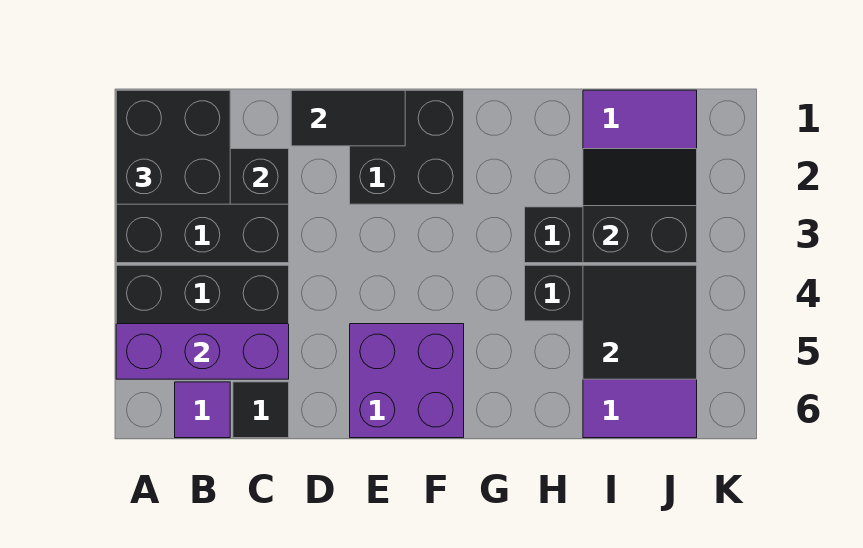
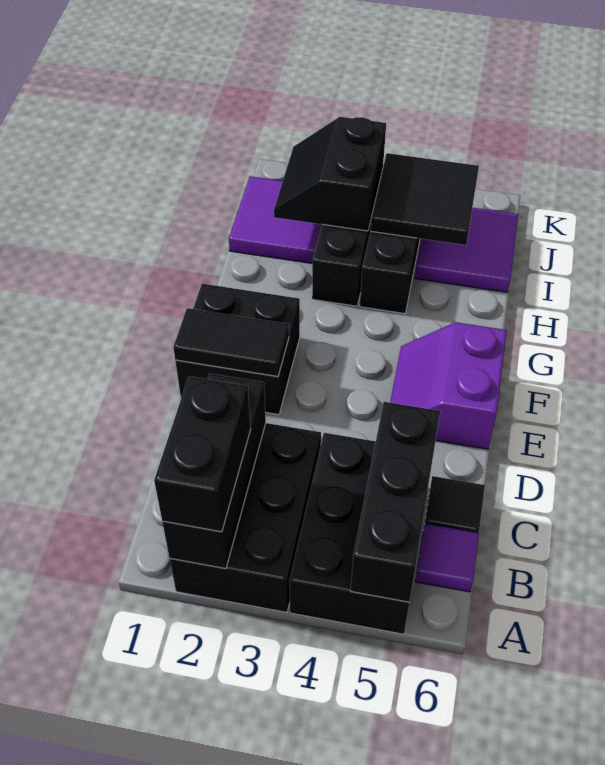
black 2x2 brick [116,90,230,204] -> black 1x2 brick [154,376,251,532]
purple 1x3 brick [116,324,289,379] -> black 1x3 brick [351,402,440,602]
black 1x2 tile [291,90,405,146] -> black 1x2 tile turned to [173,308,289,377]
purple 2x2 brick [350,324,464,438] -> purple 2x2 slope [390,322,507,449]

